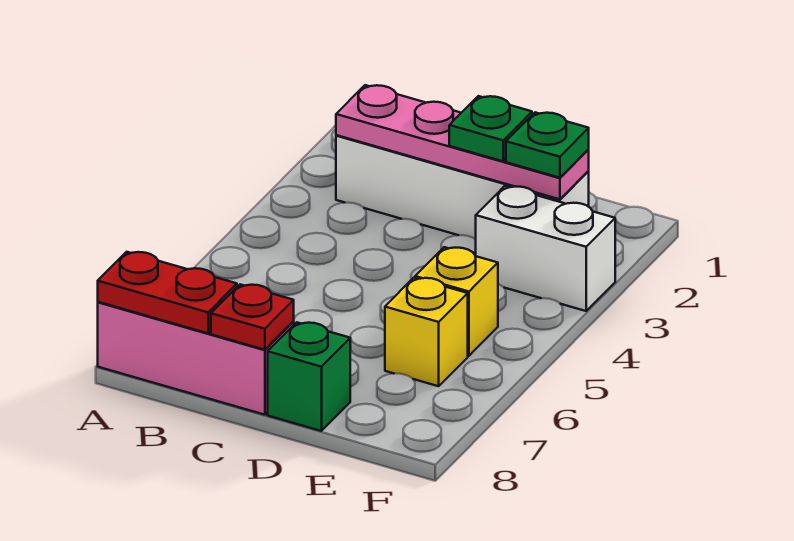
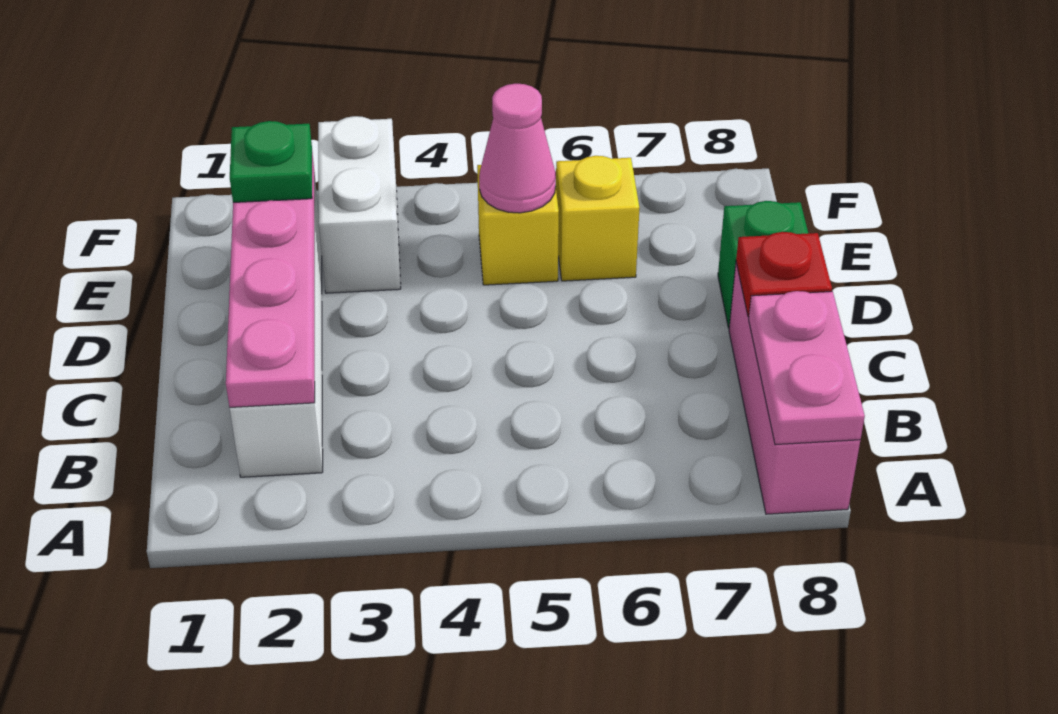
red 1x2 plate [98,252,237,333] -> pink 1x2 plate [749,291,865,445]
green 1x1 plate [449,96,532,161] -> none
none -> pink 1x1 cone [479,84,556,213]

